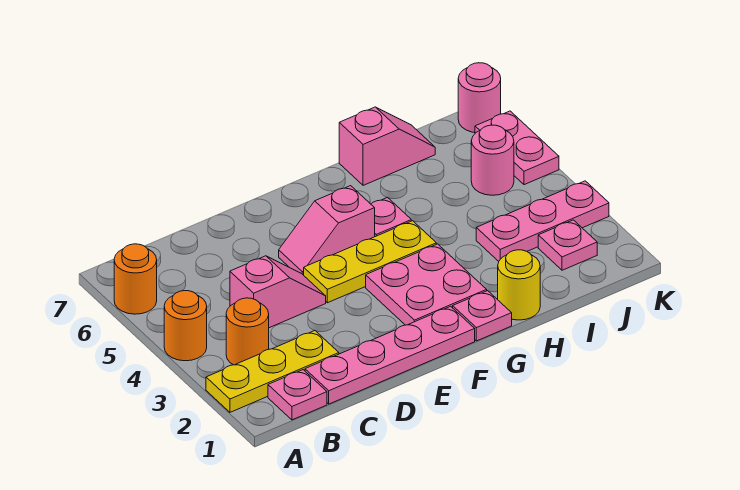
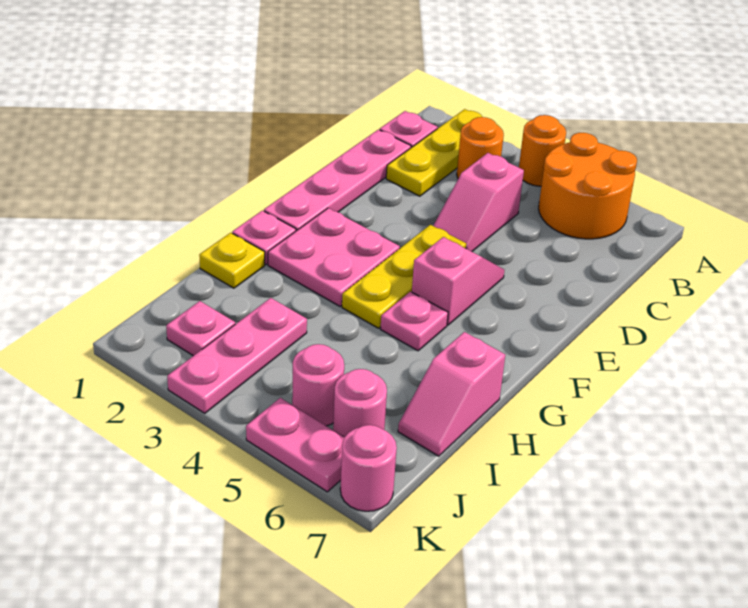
orange 1x1 round brick [114,244,157,314] -> orange 2x2 round brick [539,133,637,239]
yellow 1x1 round brick [498,250,540,320] -> yellow 1x1 plate [199,233,265,288]
none -> pink 1x1 round brick [333,369,387,437]

